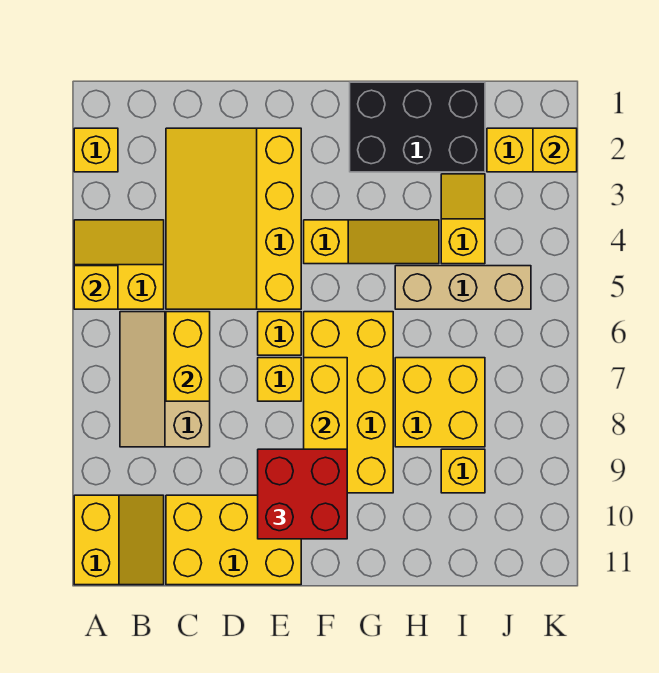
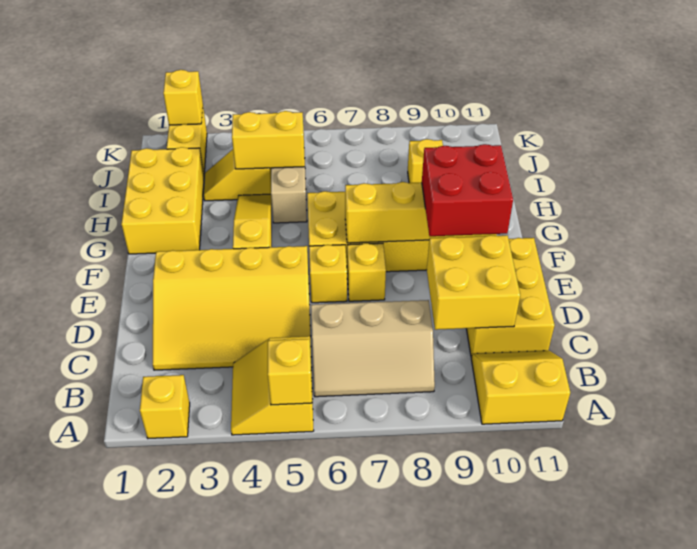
yellow 1x2 brick [166,312,210,401] -> yellow 1x2 brick moved to [232,111,305,169]
black 2x3 brick [350,82,485,172] -> yellow 2x3 brick [122,147,204,254]
yellow 2x2 brick [395,358,485,447] -> yellow 2x2 brick moved to [427,235,520,330]

